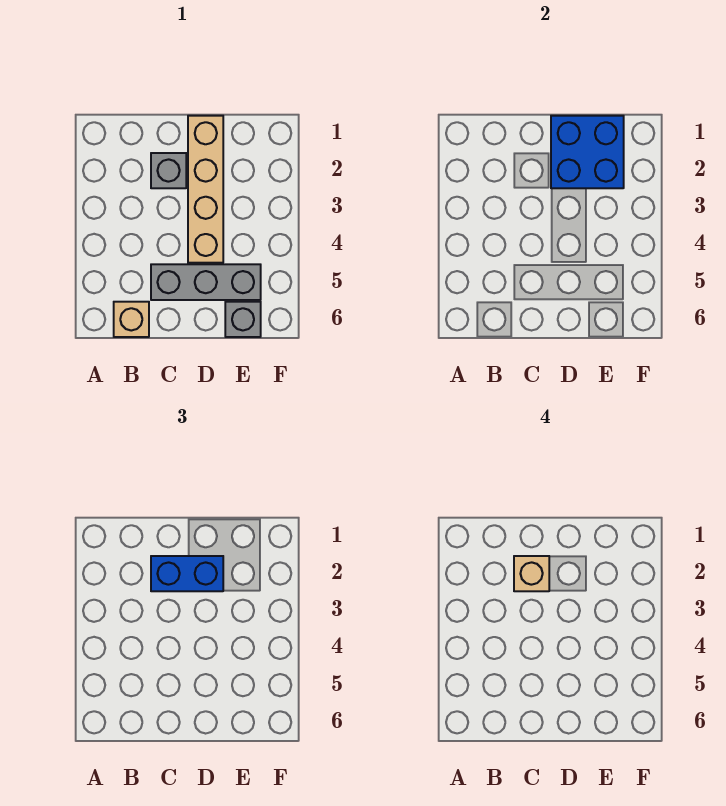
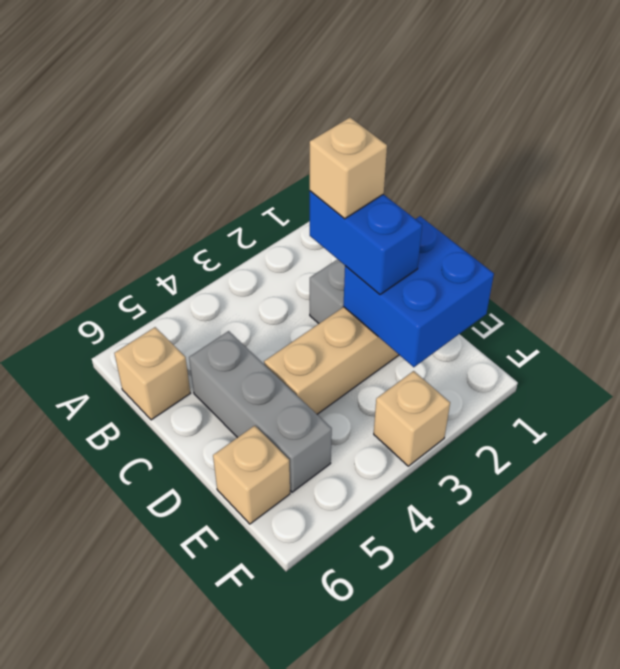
grey 1x1 brick [225,302,261,337] -> tan 1x1 brick [213,426,290,524]
none -> tan 1x1 brick [374,371,450,466]

